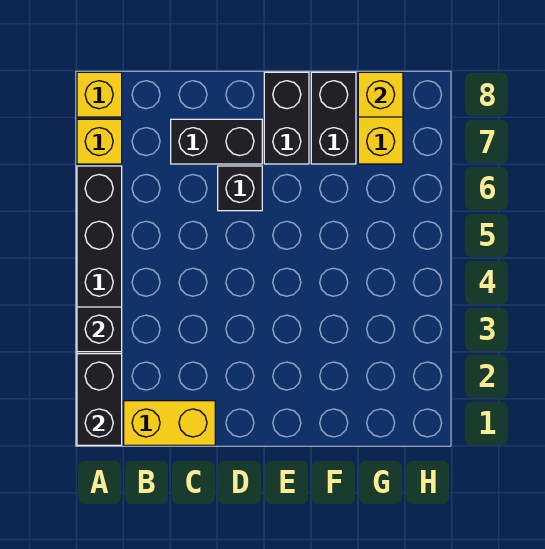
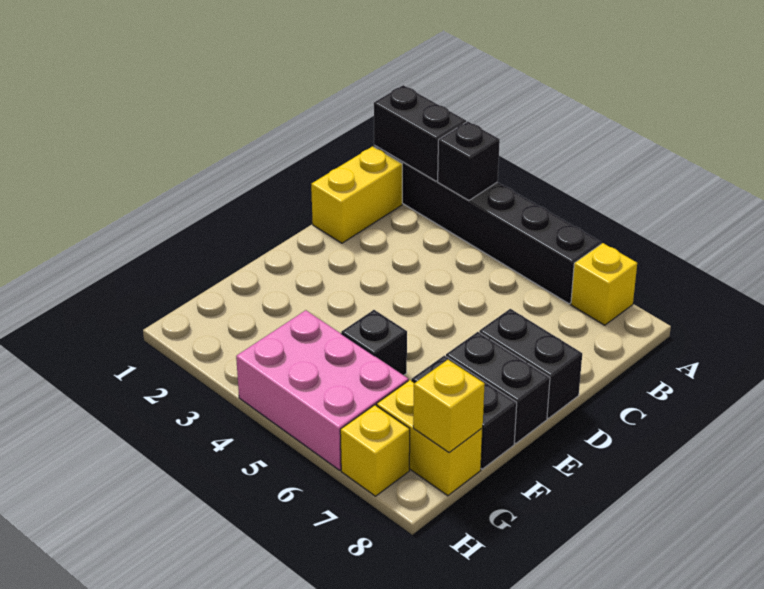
yellow 1x1 brick [77,72,122,117] -> yellow 1x1 brick moved to [340,405,410,496]
black 1x2 brick [171,119,262,164] -> black 1x2 brick turned to [479,309,582,418]
black 1x1 brick [218,166,262,211] -> black 1x1 brick moved to [341,310,407,375]
none -> pink 2x3 brick [236,310,408,470]

